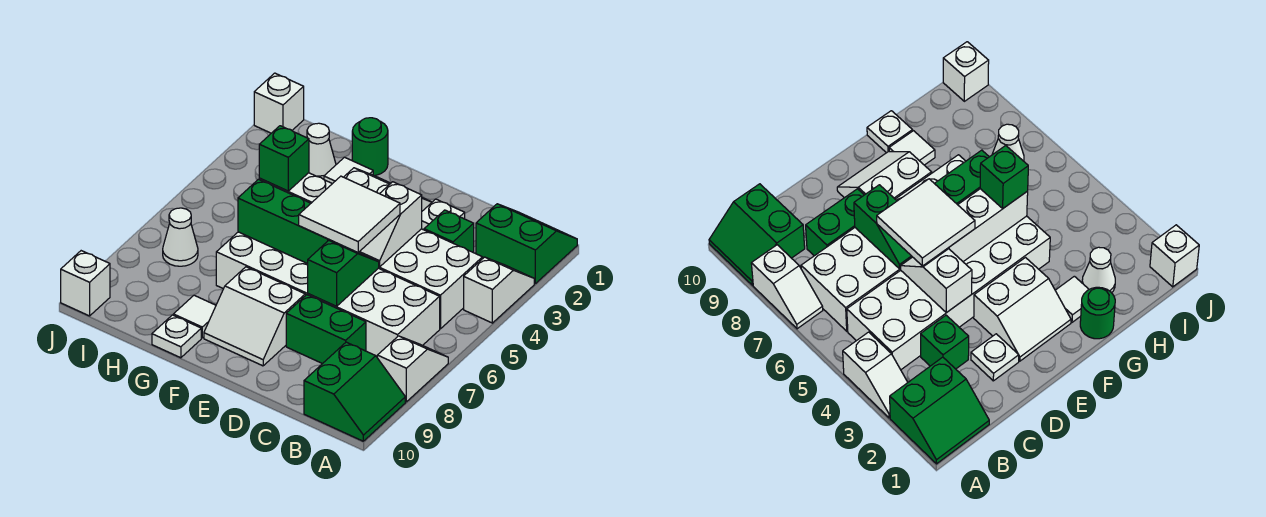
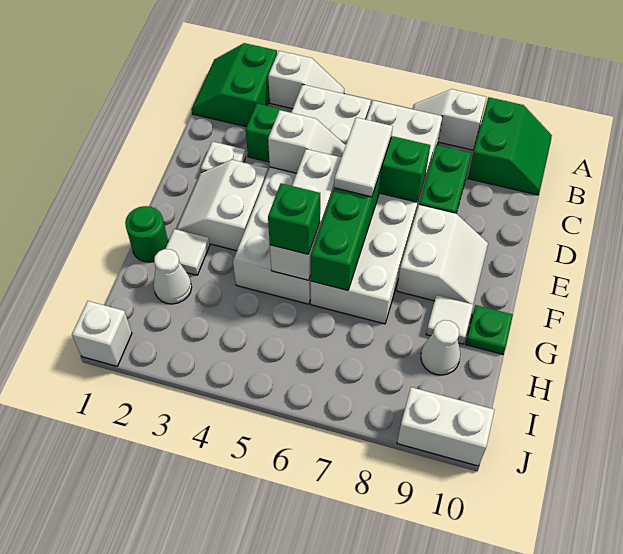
white 1x2 slope [464,257,534,323] -> white 1x2 slope turned to [268,51,344,109]
green 2x2 slope [304,342,405,441] -> green 2x2 slope turned to [468,97,552,195]
white 2x2 tile [299,176,400,252] -> white 1x2 tile [334,118,393,197]
white 1x1 plate [152,315,201,358] -> green 1x1 plate [465,305,513,354]
white 1x1 cone [163,208,198,266] -> white 1x1 cone moved to [421,320,460,375]
white 1x1 brick [61,251,110,316] -> white 1x2 brick [397,387,494,466]

